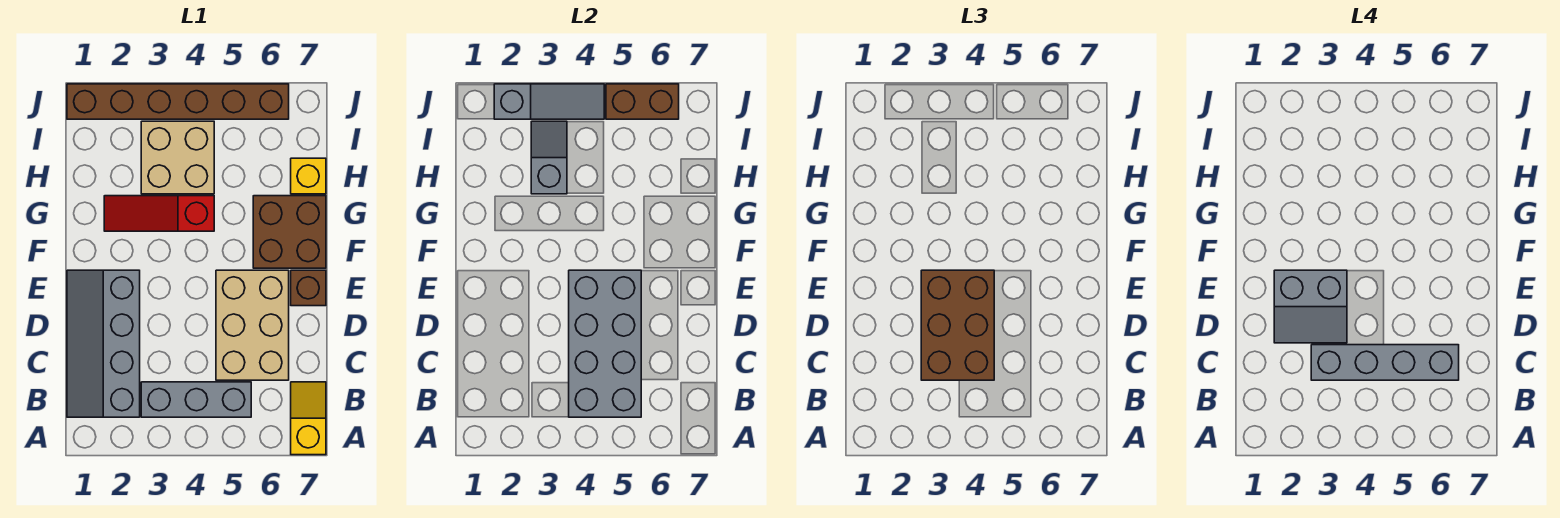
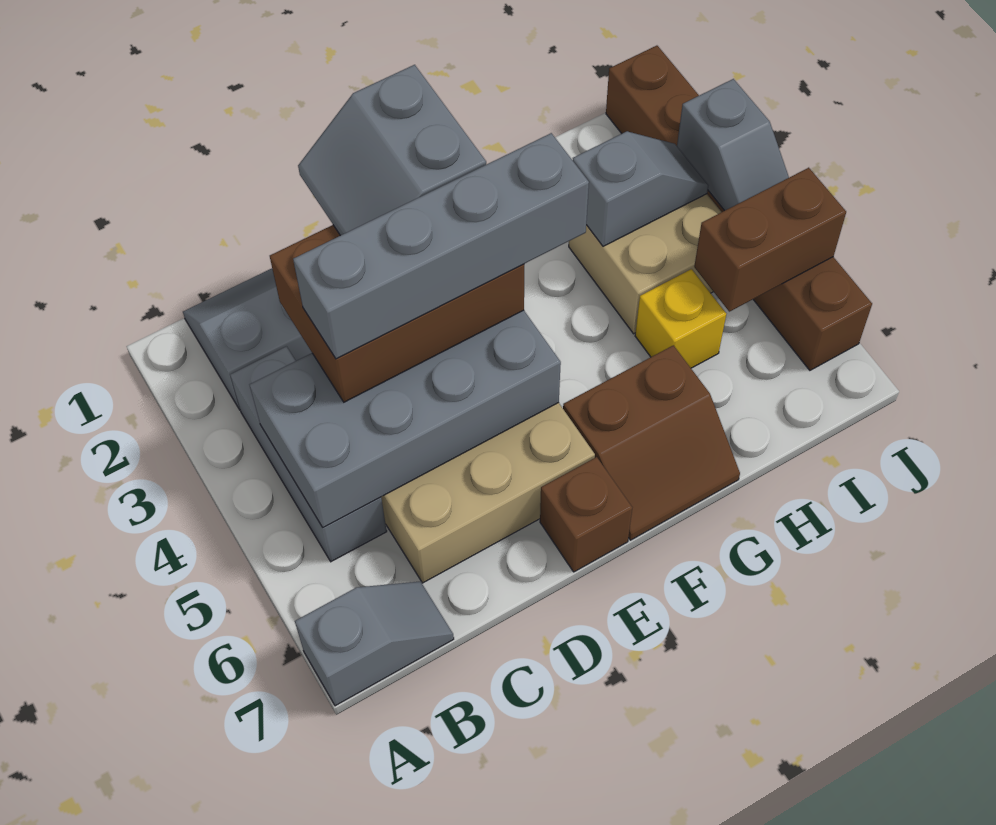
yellow 1x2 slope [291,382,326,455] -> grey 1x2 slope [295,582,454,706]
grey 1x4 brick [1311,345,1459,380] -> grey 1x4 brick turned to [293,133,589,359]
brown 2x2 brick [253,196,326,268] -> brown 2x2 slope [563,345,740,540]
red 1x3 slope [104,196,214,231] -> none
yellow 1x1 brick [291,158,326,194] -> yellow 1x1 brick moved to [635,269,726,368]
grey 1x3 slope [494,84,604,119] -> grey 1x2 slope [677,79,789,211]
brown 1x2 brick [606,84,679,119] -> brown 1x2 brick turned to [694,168,846,312]

